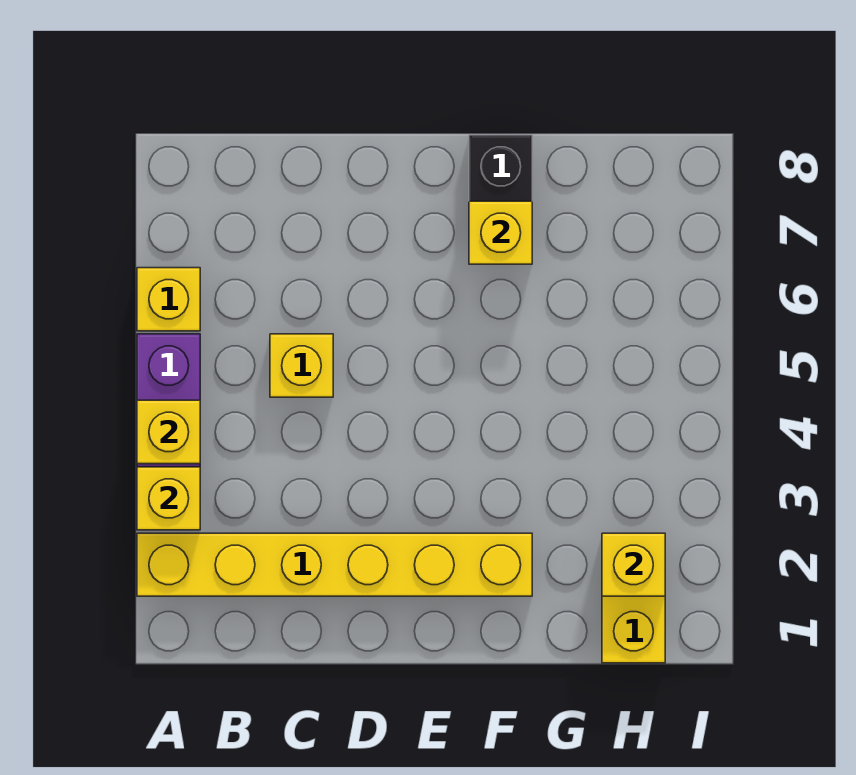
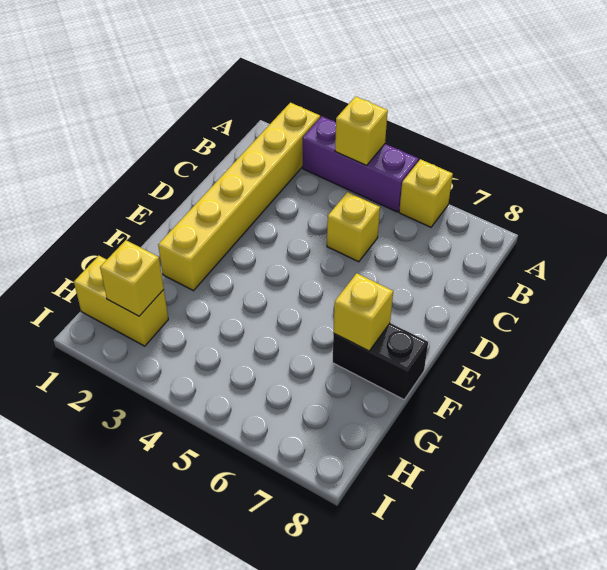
yellow 1x1 brick [137,467,200,530] -> none

